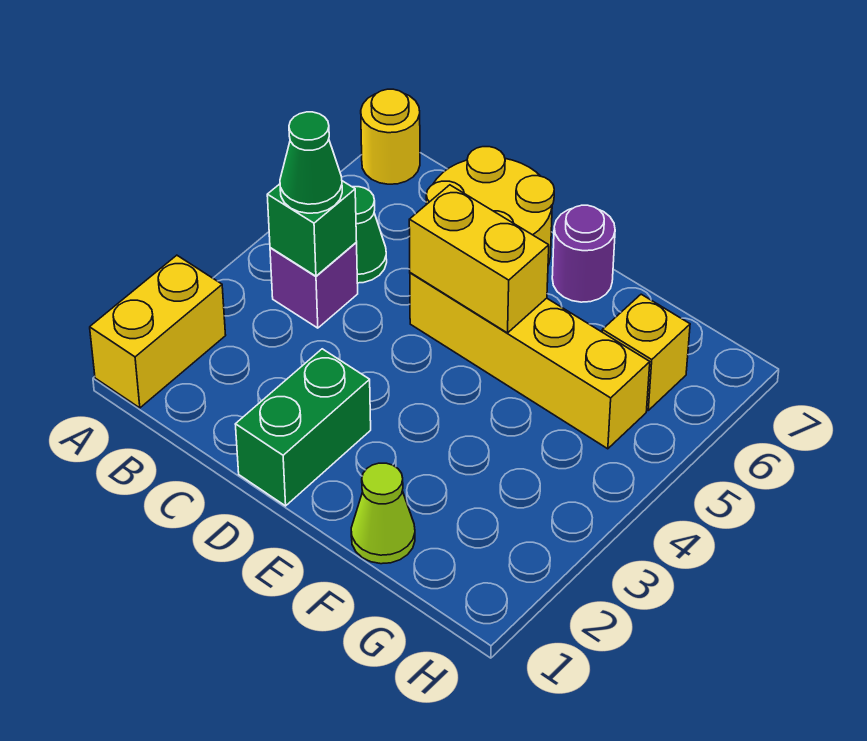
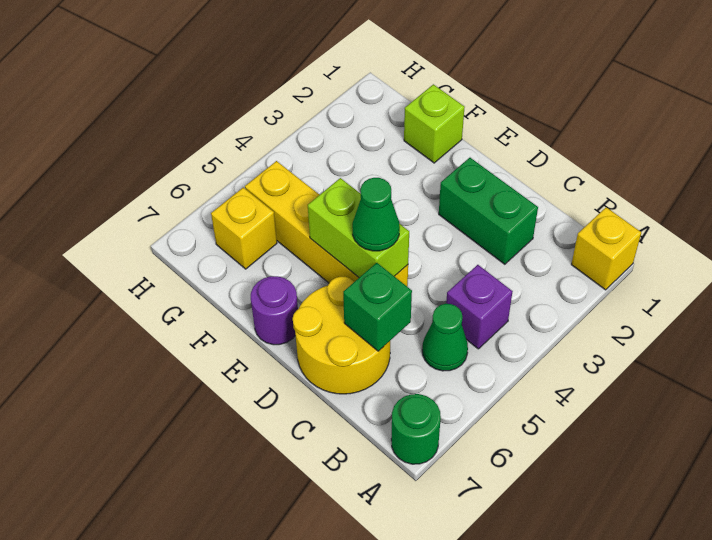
yellow 1x2 brick [90,255,226,408] -> yellow 1x1 brick [571,207,641,290]
yellow 1x1 round brick [361,89,420,184] -> green 1x1 round brick [391,394,441,464]
green 1x1 brick [267,181,357,276] -> green 1x1 brick moved to [343,263,412,351]
green 1x1 cone [280,112,342,213] -> green 1x1 cone moved to [352,178,400,251]
green 1x2 brick [235,349,371,506] -> green 1x2 brick turned to [439,158,538,264]
yellow 1x2 brick [409,185,549,333] -> lime 1x2 brick [308,178,409,278]
lime 1x1 cone [351,463,415,564] -> lime 1x1 brick [404,84,465,163]

